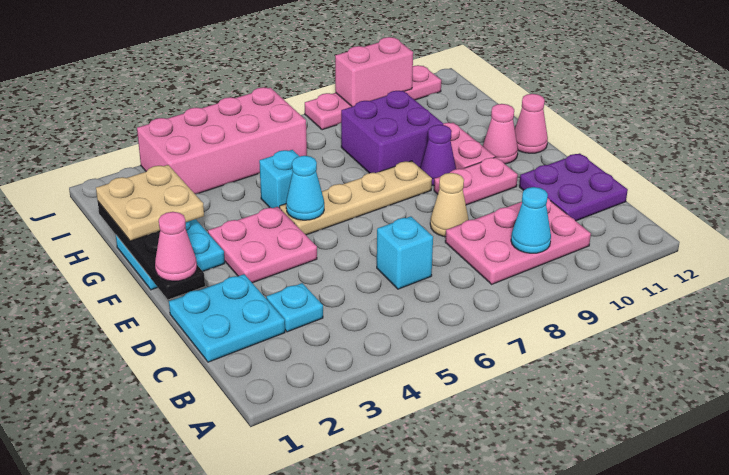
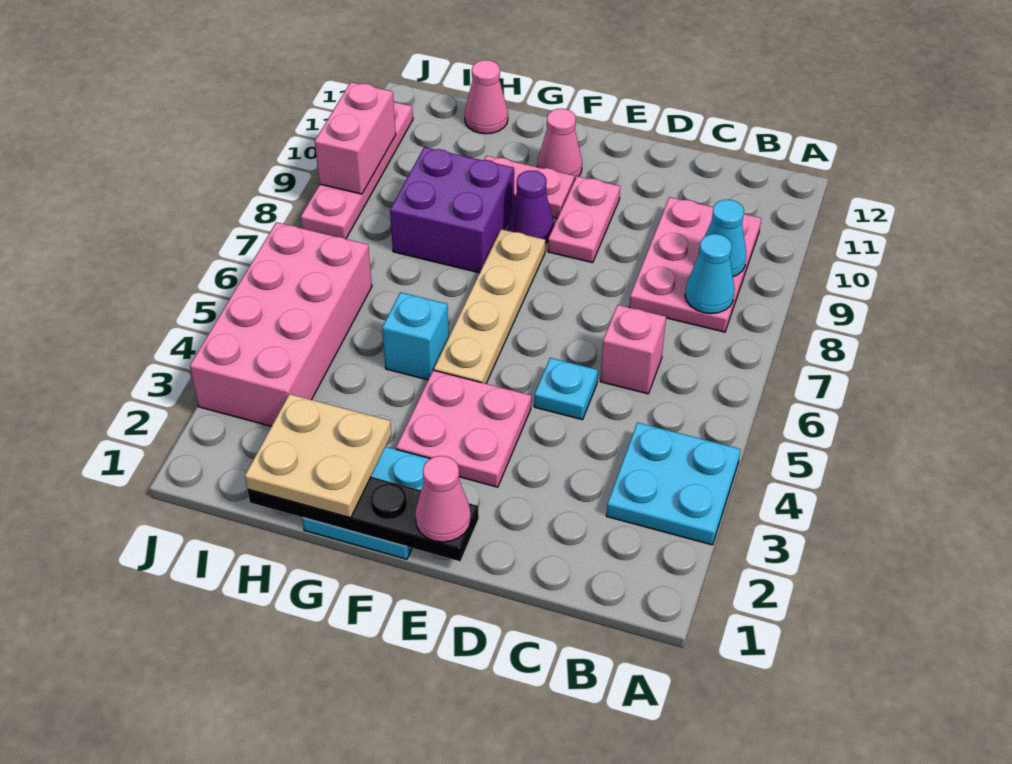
cyan 2x2 plate [169,274,285,362] -> cyan 2x2 plate moved to [606,423,741,545]
cyan 1x1 plate [266,283,323,332] -> cyan 1x1 plate moved to [534,358,598,420]
cyan 1x1 brick [377,216,433,289] -> pink 1x1 brick [600,305,666,394]
purple 2x2 plate [519,153,628,221] -> none
tan 1x1 cone [430,173,469,237] -> none
cyan 1x1 cone [286,156,324,220] -> cyan 1x1 cone moved to [685,234,735,314]
pink 1x1 cone [515,94,548,153] -> pink 1x1 cone moved to [465,60,508,134]

